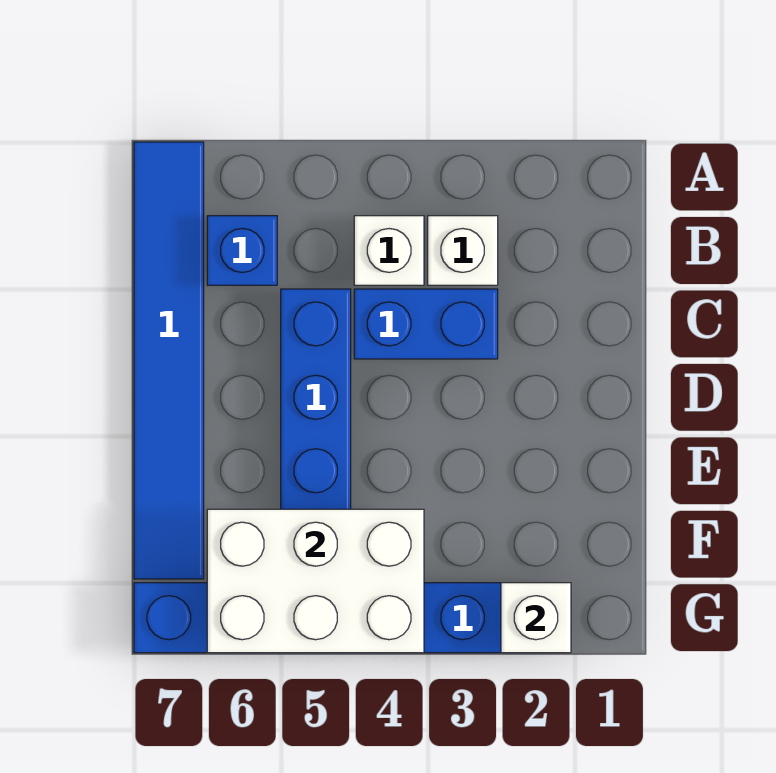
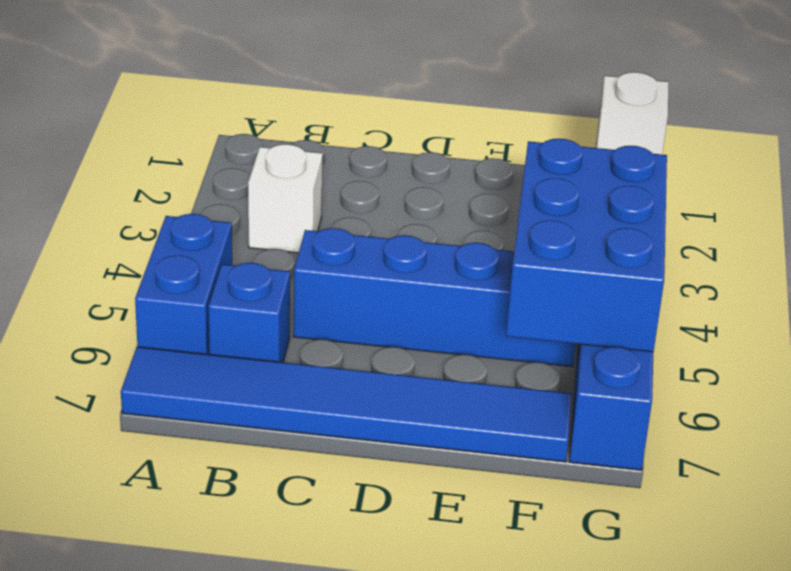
white 1x1 brick [354,216,424,285] -> none
blue 1x2 brick [354,289,498,359] -> blue 1x2 brick moved to [135,214,232,355]
white 2x3 brick [207,509,424,653] -> blue 2x3 brick [506,139,667,352]

